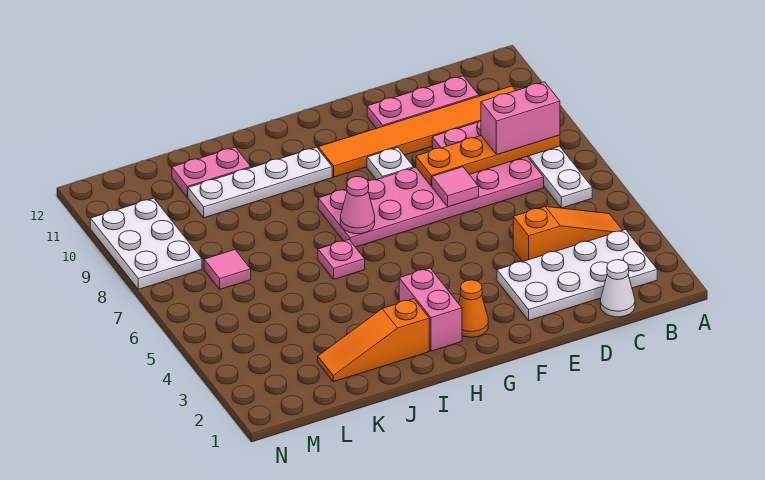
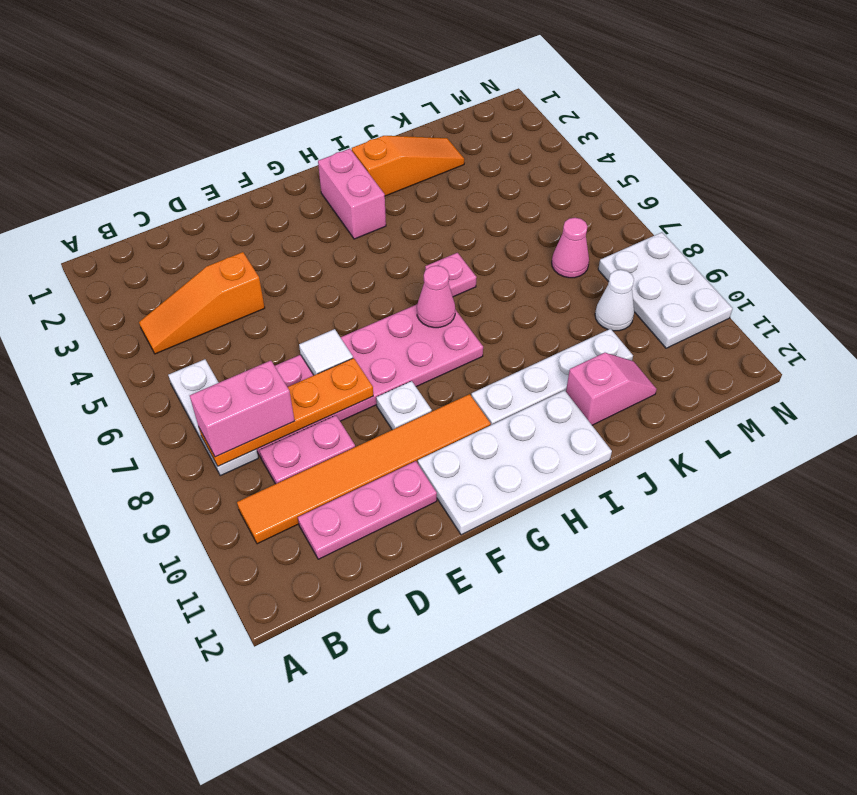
white 2x4 plate [497,230,657,320] -> white 2x4 plate moved to [418,390,612,535]
white 1x1 cone [601,260,635,317] -> white 1x1 cone moved to [595,270,634,331]
pink 1x1 tile [432,167,479,207] -> white 1x1 tile [299,329,353,375]
orange 1x1 cone [458,280,488,337] -> none
pink 1x2 plate [172,147,251,197] -> pink 1x2 slope [566,353,657,425]
pink 1x1 tile [204,250,251,289] -> pink 1x1 cone [552,218,589,278]

